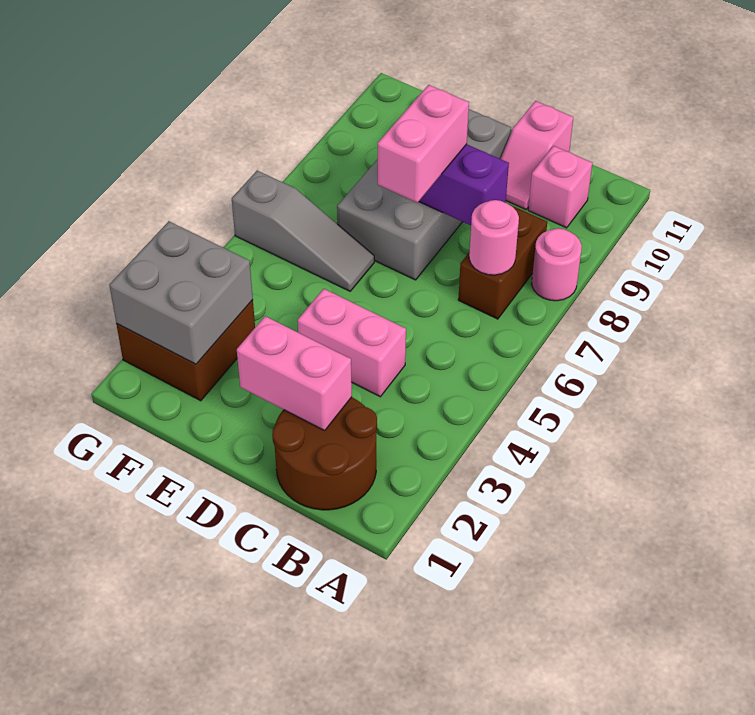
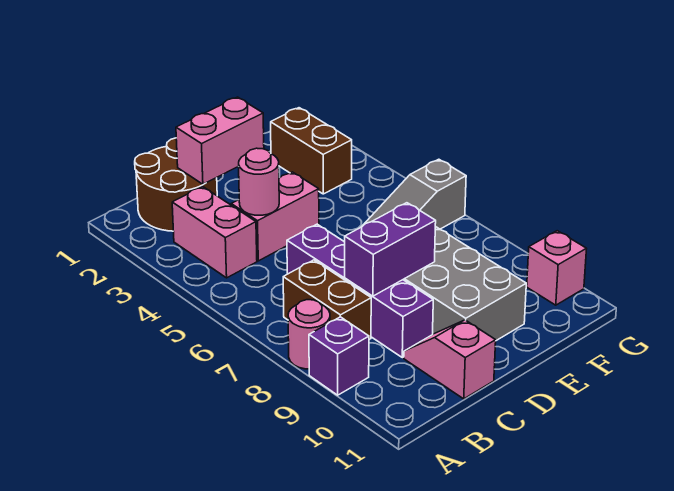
none -> purple 1x1 brick [309,317,369,395]
pink 1x1 round brick [469,200,519,275] -> pink 1x1 round brick moved to [238,148,279,215]
pink 1x1 brick [528,146,592,228] -> pink 1x1 brick moved to [527,231,586,305]
none -> purple 1x4 brick [287,224,433,358]
pink 1x2 brick [378,85,469,203] -> pink 1x2 brick moved to [172,187,257,278]
brown 2x2 brick [116,300,255,401] -> brown 1x2 brick [271,108,352,194]
grey 2x2 brick [109,221,253,364] -> none

